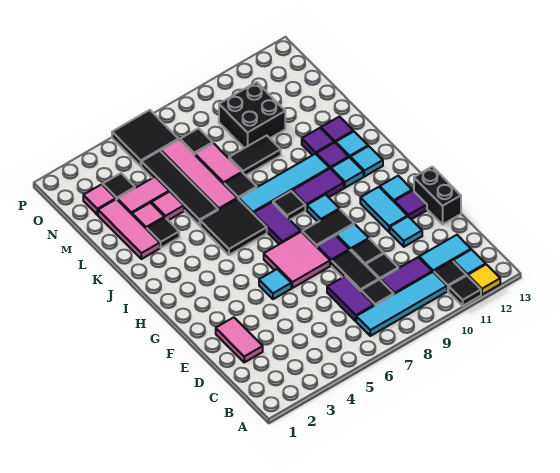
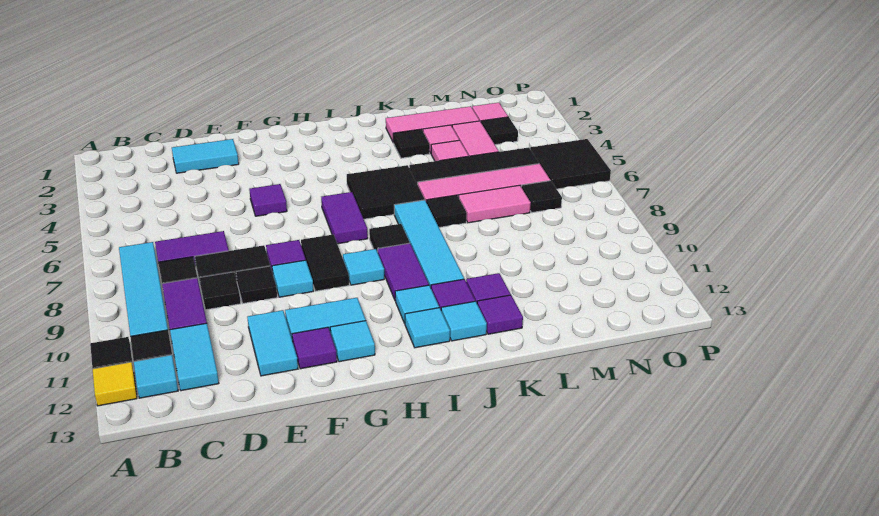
pink 1x2 tile [216,317,263,362] -> cyan 1x2 tile [172,139,239,173]
cyan 1x1 tile [390,217,422,247] -> cyan 1x2 tile [247,310,298,376]
black 1x2 brick [414,167,461,224] -> none
cyan 1x1 tile [259,269,291,299] -> purple 1x1 tile [249,184,287,216]
pink 2x2 tile [264,232,330,288] -> none
purple 1x2 tile [254,202,301,244] -> purple 1x2 tile turned to [321,192,368,244]
black 1x2 tile [229,135,281,175] -> none
black 2x2 brick [219,82,285,148] -> none

